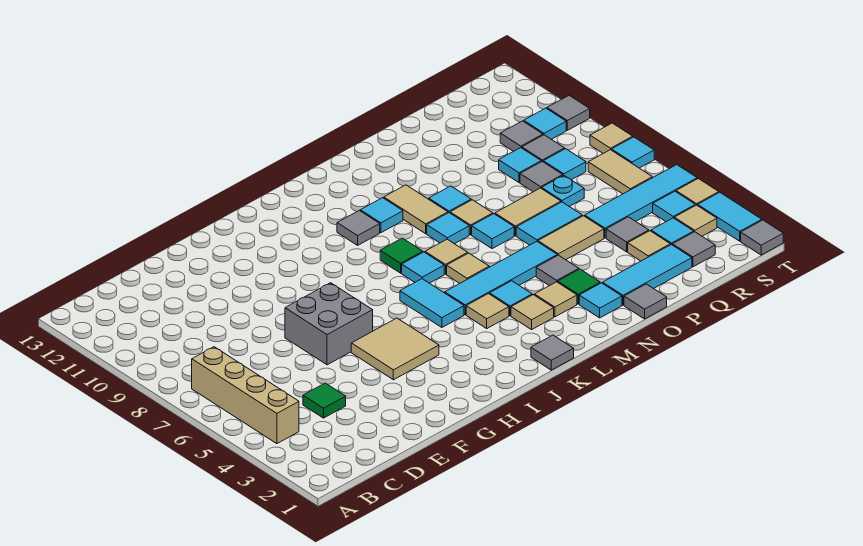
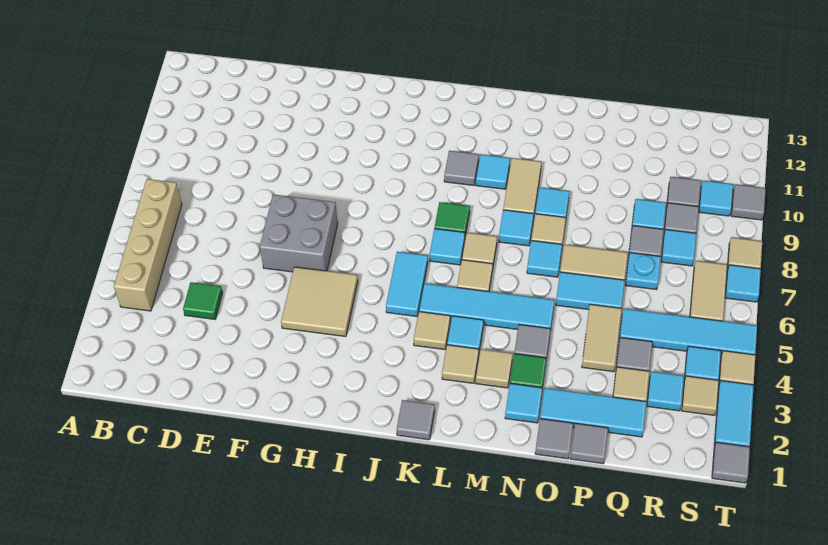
tan 1x2 tile [538,216,604,260] -> tan 1x2 tile turned to [582,304,622,372]
grey 1x1 tile [673,232,715,267] -> grey 1x1 tile moved to [570,423,608,464]

